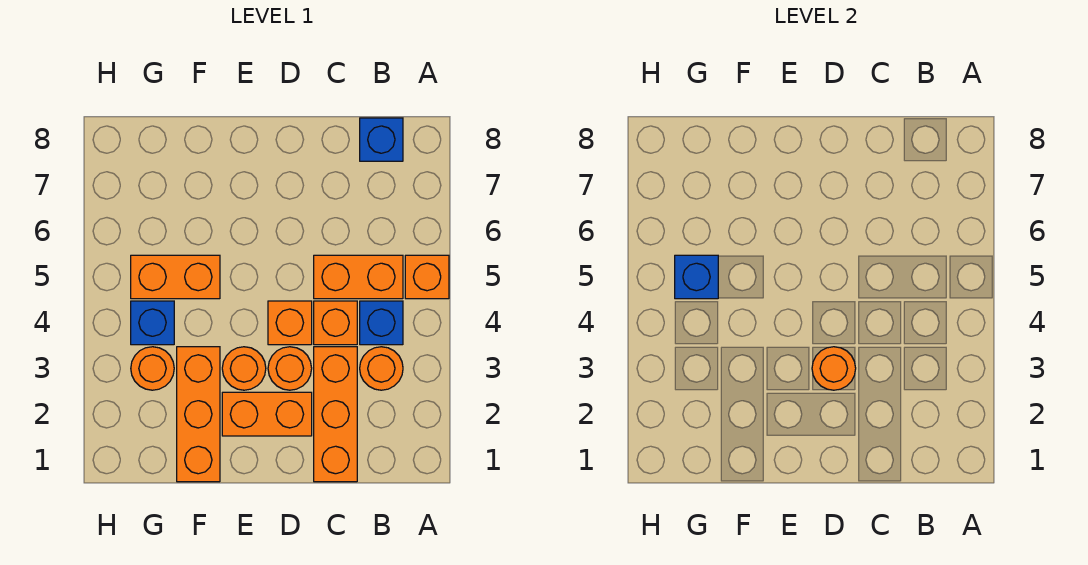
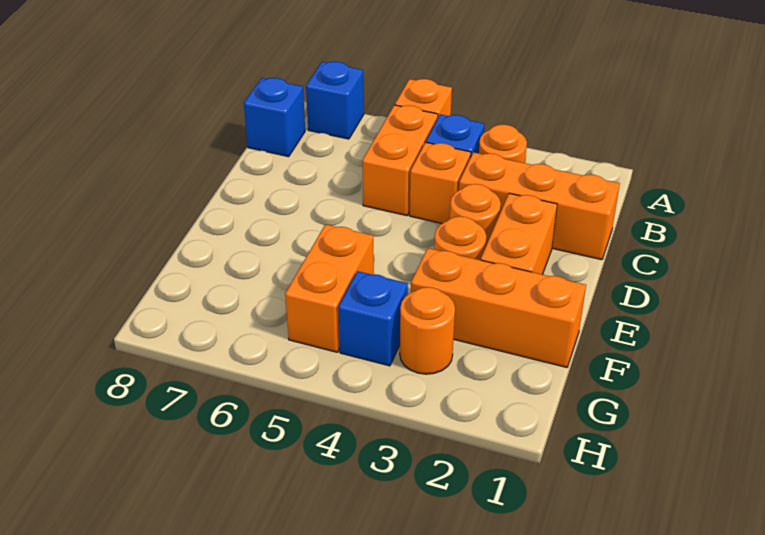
orange 1x1 round brick [812,347,856,390] -> none
orange 1x1 brick [268,301,312,345] -> none
blue 1x1 brick [675,255,718,299] -> blue 1x1 brick moved to [306,61,364,139]

